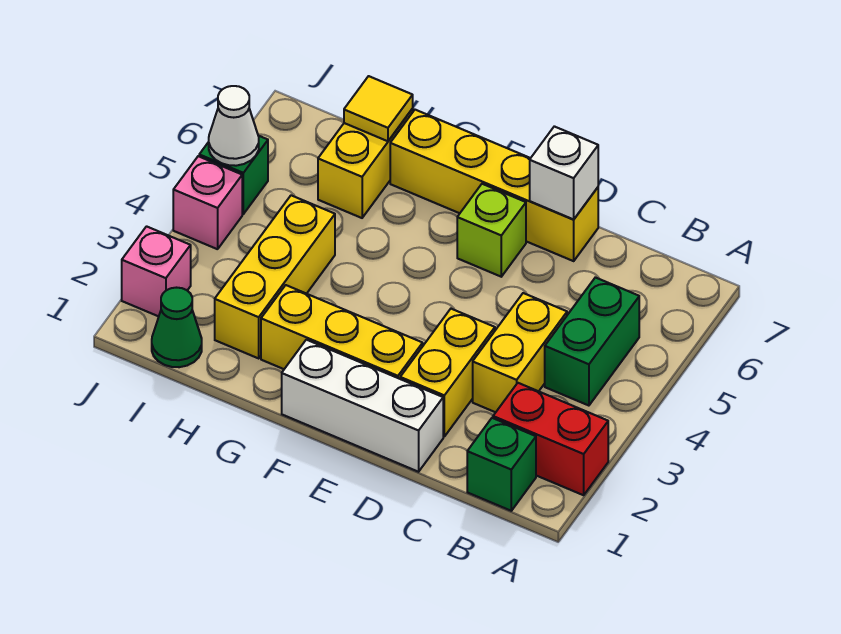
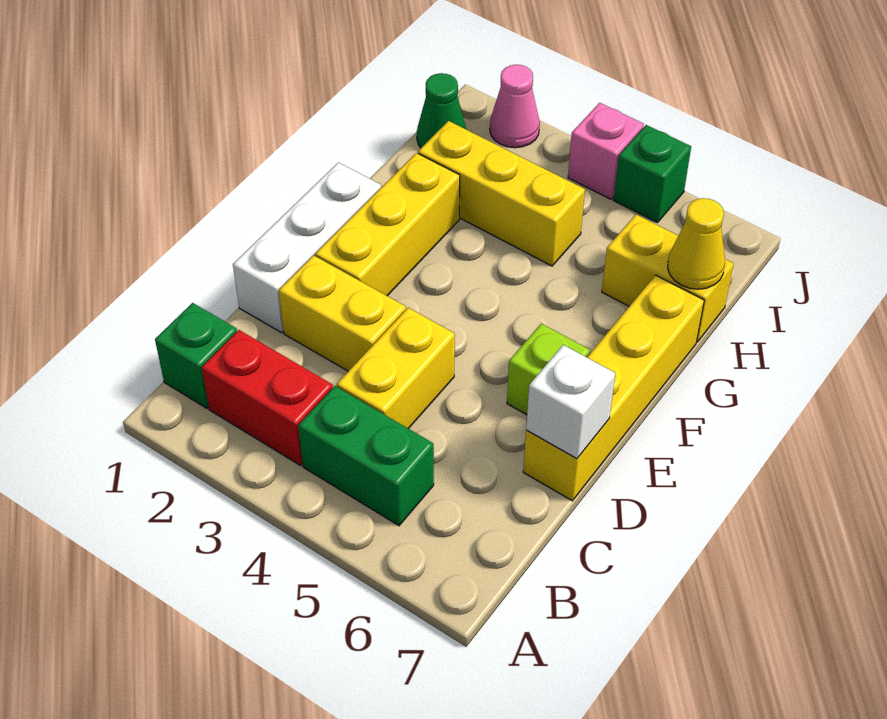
red 1x2 brick [493,383,608,495] -> red 1x2 brick turned to [201,330,333,466]
yellow 1x2 brick [473,293,567,412] -> yellow 1x2 brick turned to [337,308,455,429]
yellow 1x1 tile [344,76,413,141] -> yellow 1x1 cone [668,198,725,289]
pink 1x1 brick [122,226,191,316] -> pink 1x1 cone [490,65,540,148]
white 1x1 cone [209,86,259,166] -> none

